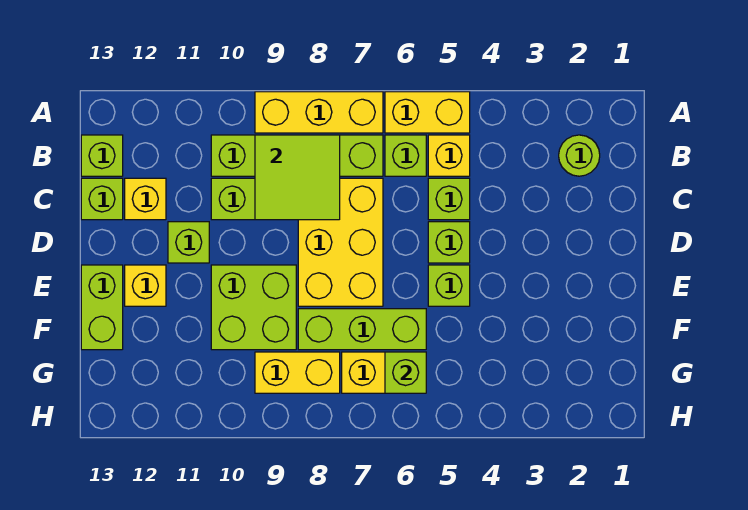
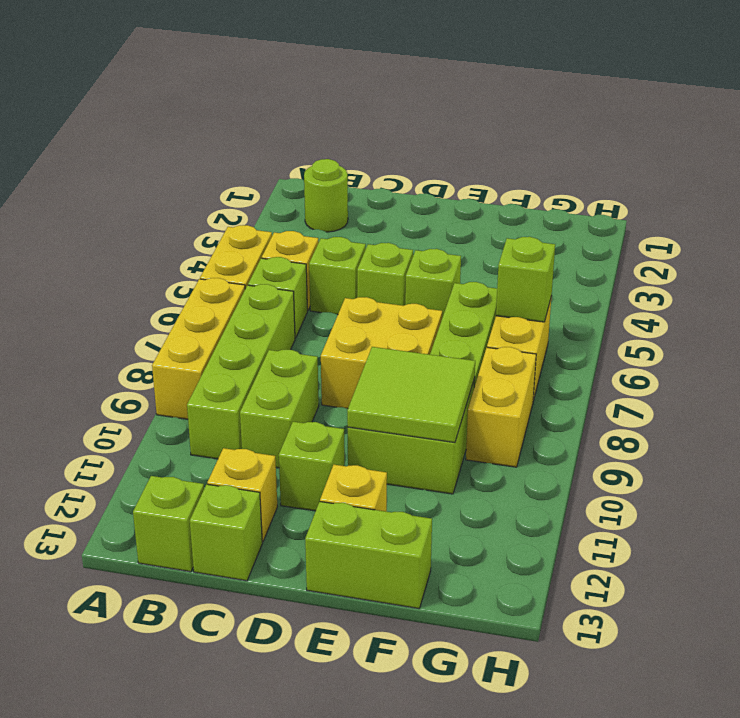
lime 2x2 tile [255,135,340,220] -> lime 2x2 tile moved to [347,347,475,443]
yellow 2x3 brick [298,178,383,306] -> yellow 2x2 brick [321,297,442,409]

